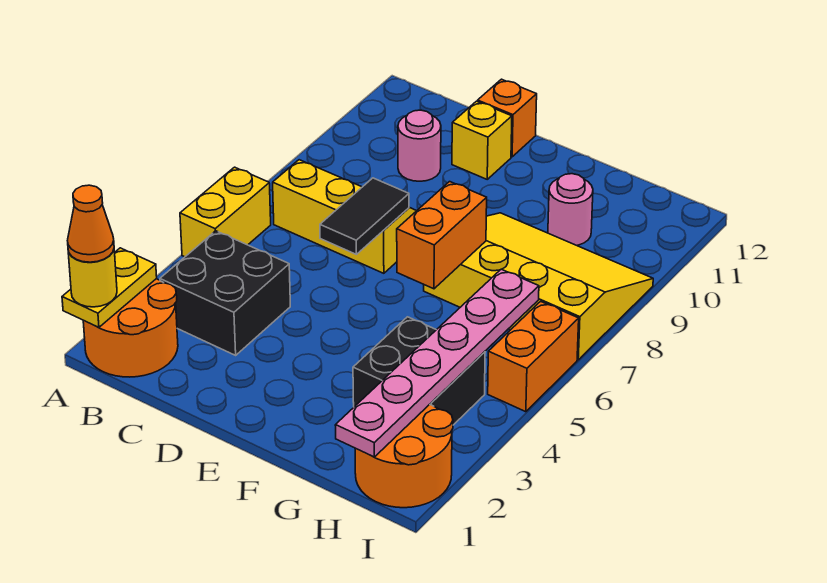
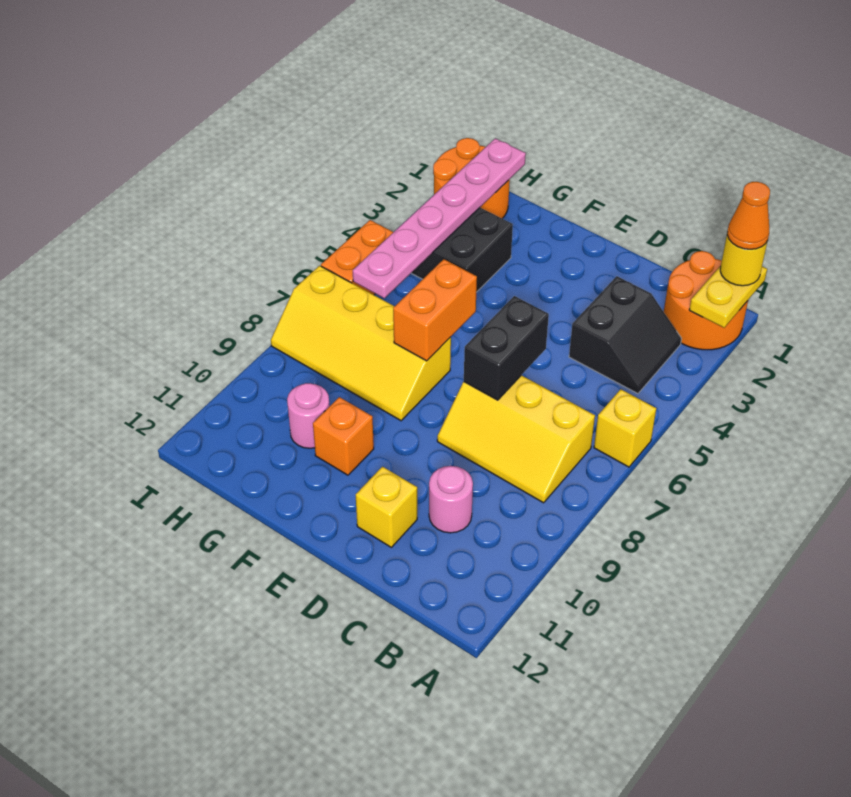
yellow 1x2 brick [180,167,271,257] -> yellow 1x1 brick [594,389,656,467]
black 2x2 brick [160,231,290,355] -> black 2x2 slope [569,276,682,394]
black 1x2 tile [320,178,409,254] -> black 1x2 brick [464,296,549,400]
orange 1x1 brick [478,79,537,157] -> orange 1x1 brick moved to [313,397,374,475]
yellow 3x4 slope [424,213,653,360] -> yellow 2x4 slope [271,266,451,421]

